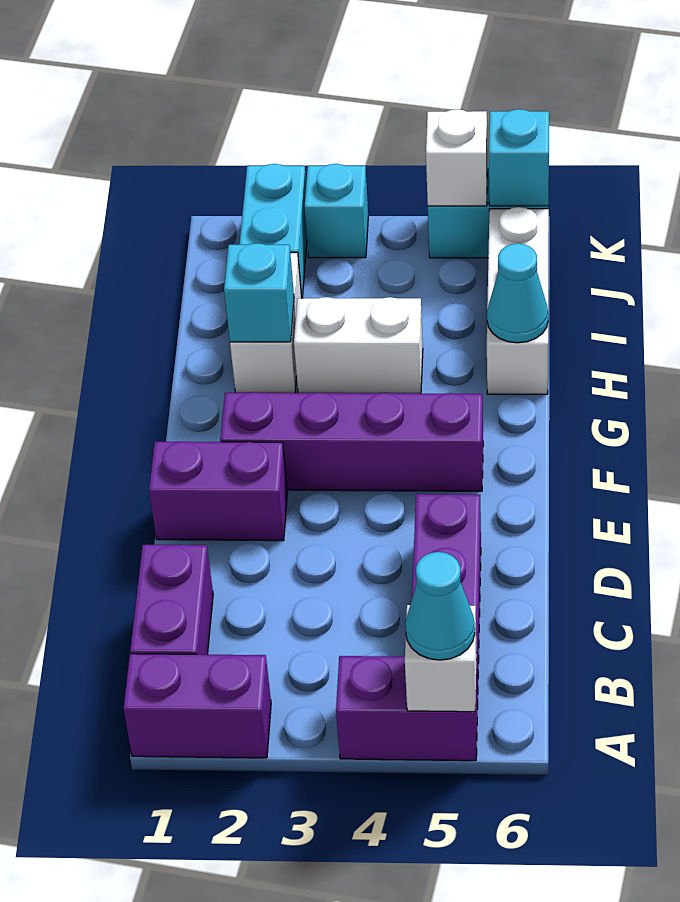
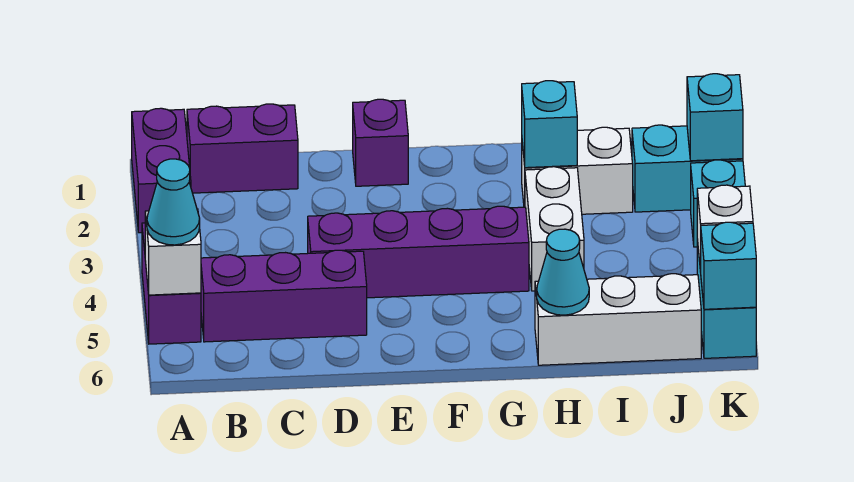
purple 1x2 brick [149,442,288,541] -> purple 1x1 brick [353,99,408,186]
purple 1x4 brick [220,392,483,491] -> purple 1x4 brick turned to [308,206,529,298]
none -> cyan 1x1 brick [687,74,743,161]

